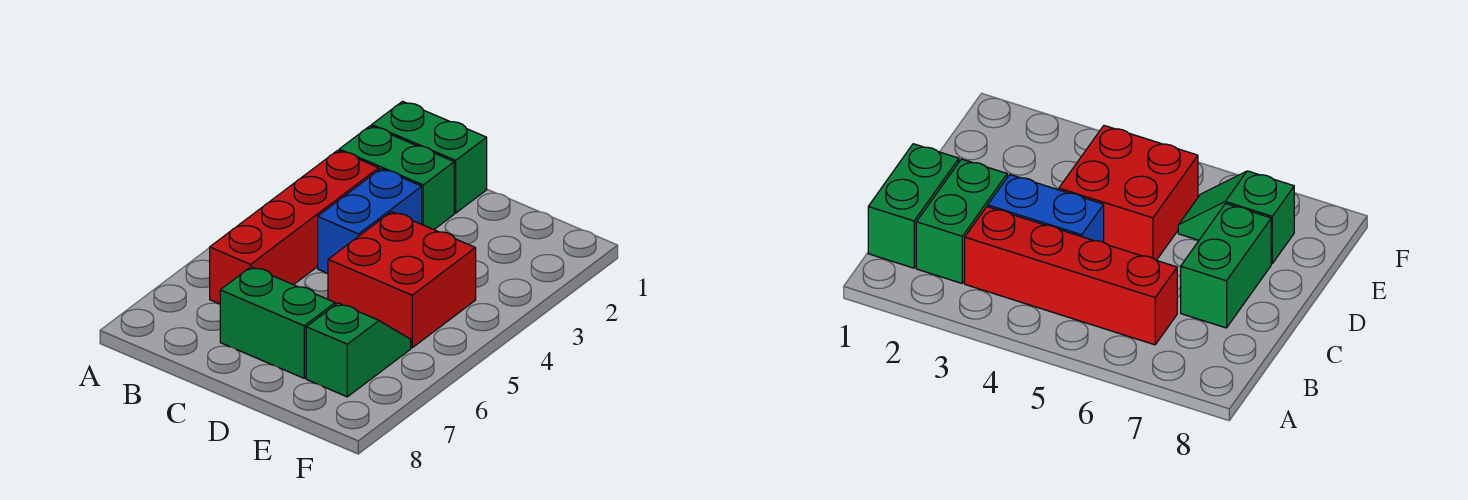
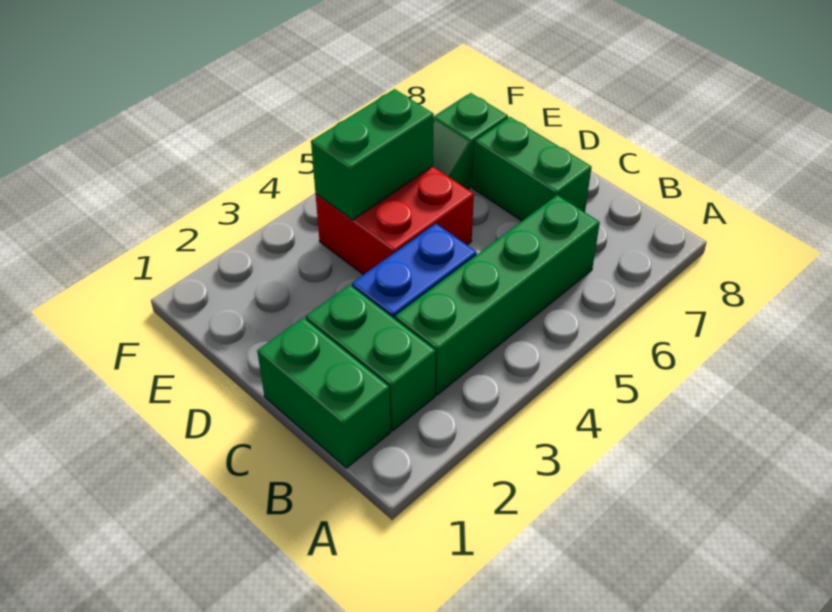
red 1x4 brick [210,150,379,304] -> green 1x4 brick [395,195,600,395]
none -> green 1x2 brick [311,89,434,220]

